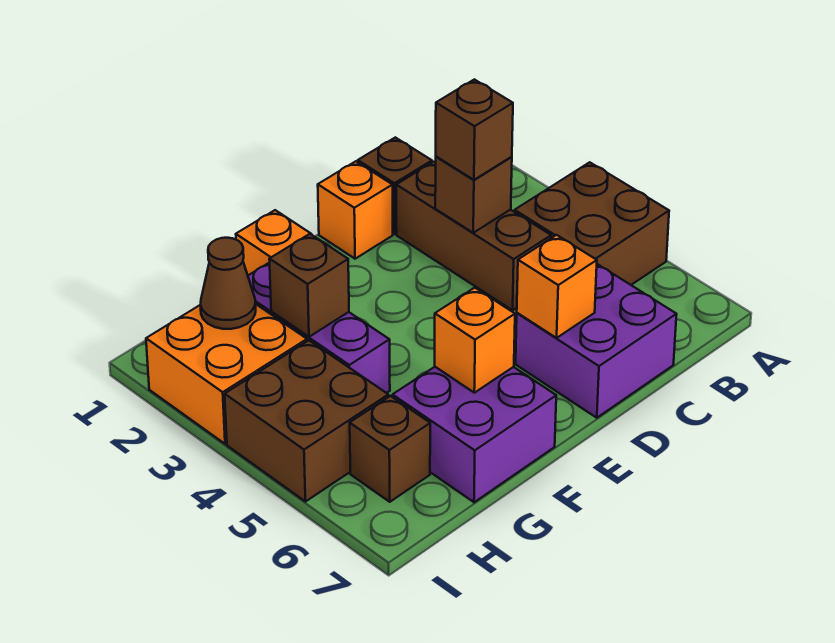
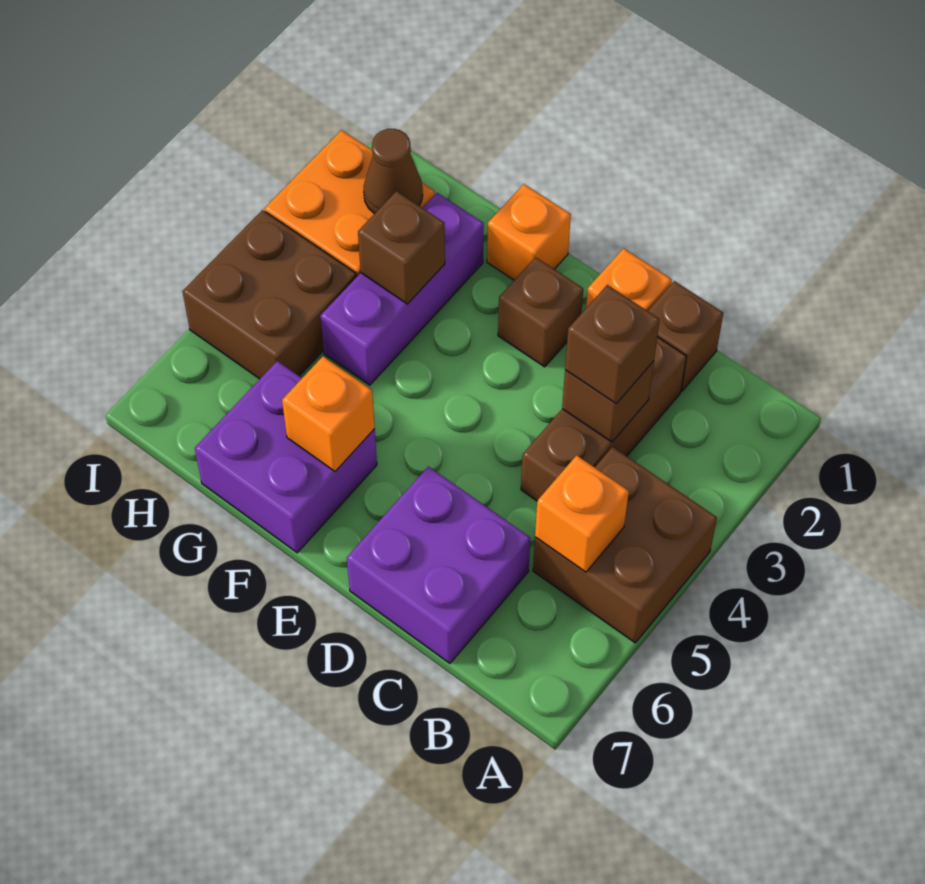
orange 1x1 brick [517,235,597,338] -> orange 1x1 brick moved to [535,455,629,572]
brown 1x1 brick [350,396,430,502] -> brown 1x1 brick moved to [498,257,583,367]

